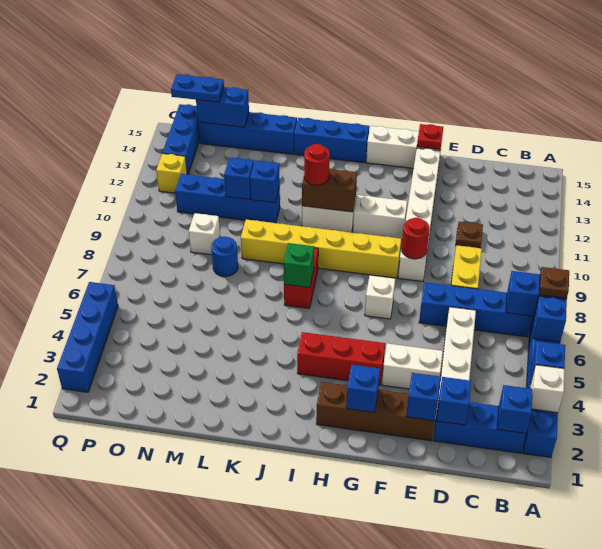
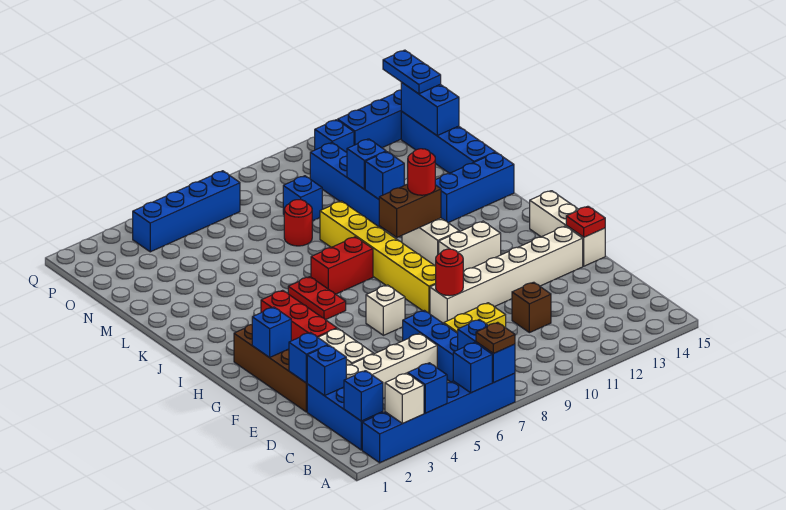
brown 1x1 plate [456,222,483,248] -> brown 1x1 brick [512,282,551,333]
white 1x2 brick [353,195,407,239] -> white 1x2 brick turned to [439,221,501,272]
none -> red 1x2 plate [288,277,346,320]
brown 1x2 brick [302,169,357,212] -> brown 1x2 brick turned to [379,184,441,237]
blue 1x3 brick [294,118,369,163] -> blue 1x3 brick turned to [435,152,514,223]
green 1x1 brick [284,243,314,288] -> none
blue 1x1 round brick [211,236,238,277] -> red 1x1 round brick [284,200,312,246]
white 1x1 brick [189,213,220,255] -> blue 1x1 brick [283,176,322,221]
yellow 1x1 brick [156,154,187,193] -> blue 1x1 brick [315,120,354,152]
blue 1x4 brick [57,282,118,392] -> blue 1x4 brick moved to [133,171,240,252]

